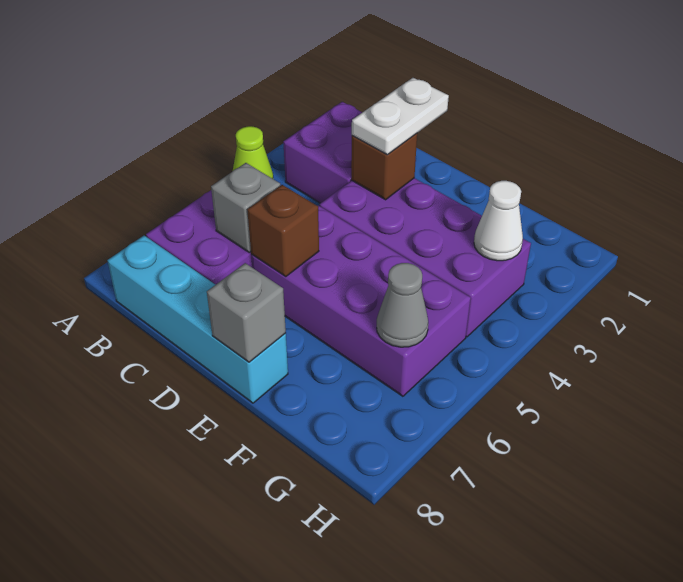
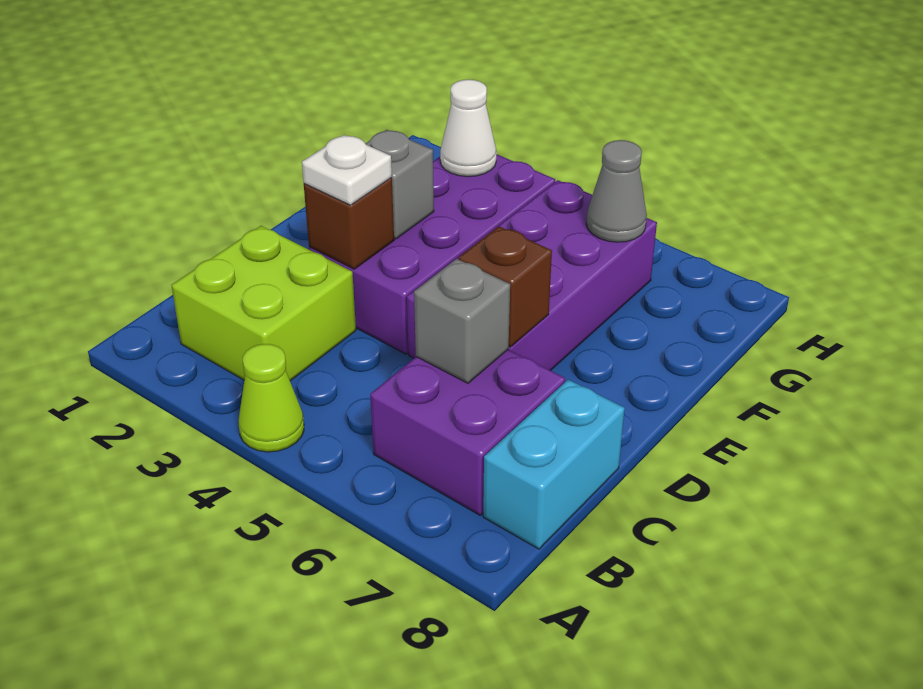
purple 2x2 brick [283,102,362,203] -> lime 2x2 brick [172,226,356,381]
cyan 1x4 brick [107,236,288,403] -> cyan 1x2 brick [483,380,625,549]
white 1x2 plate [352,78,449,155] -> white 1x1 plate [302,135,392,205]
grey 1x1 brick [207,263,286,362] -> grey 1x1 brick moved to [365,130,434,239]

